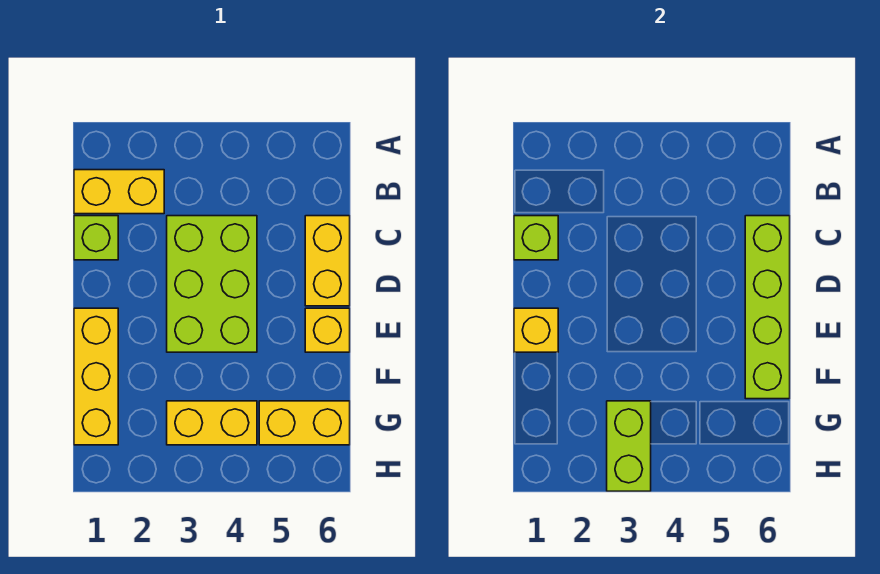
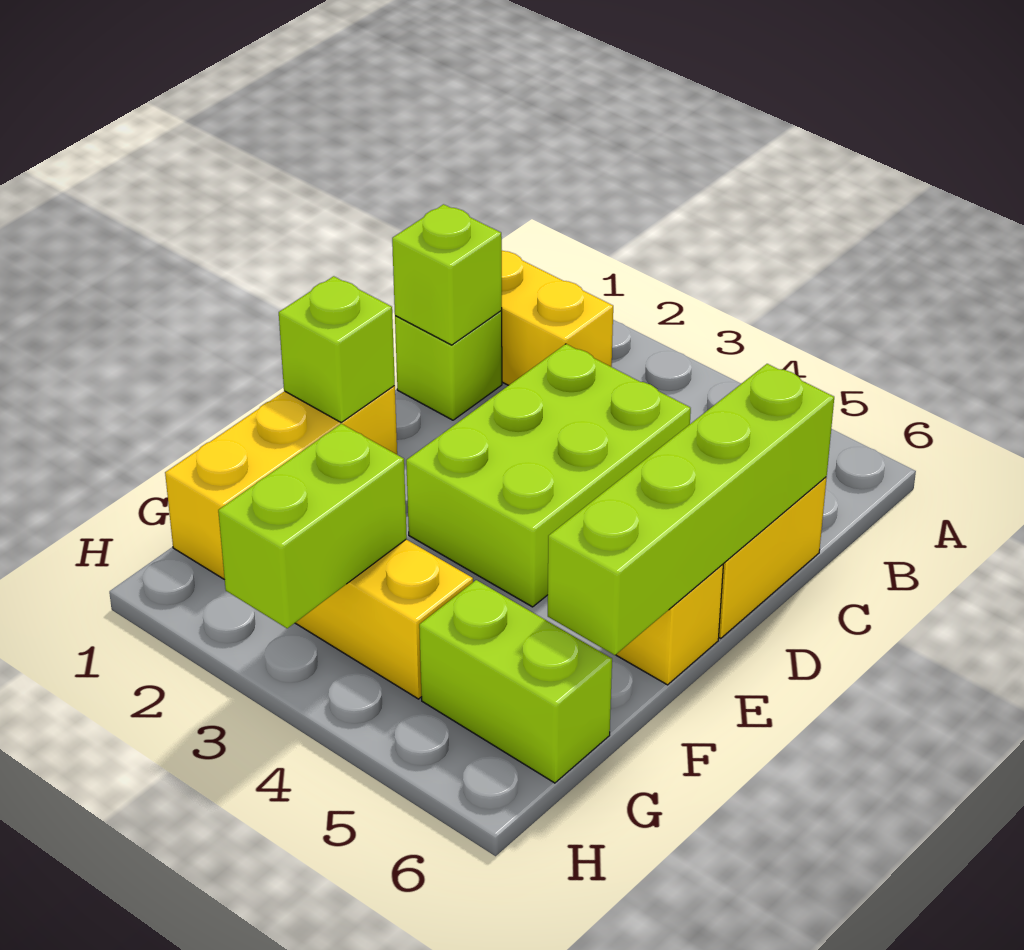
yellow 1x1 brick [514,308,558,352] -> lime 1x1 brick [279,276,395,422]
yellow 1x2 brick [259,401,350,445] -> lime 1x2 brick [419,580,612,783]

